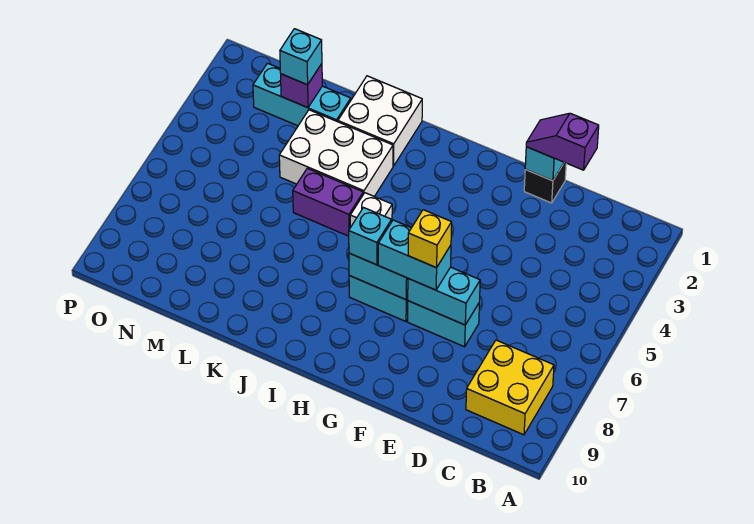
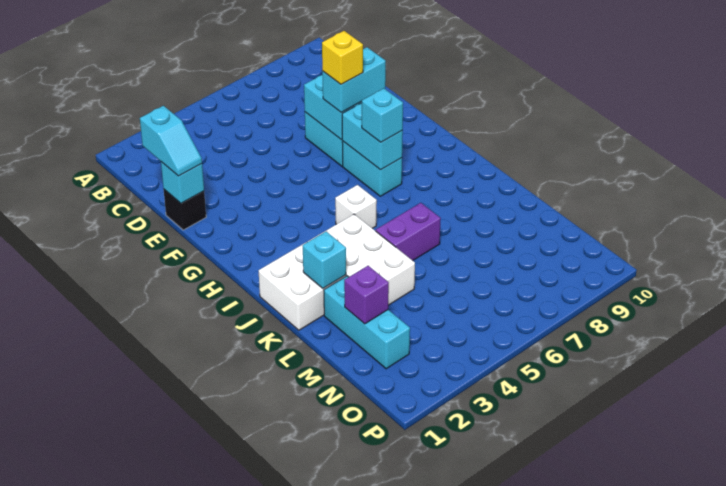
yellow 2x2 brick [466,340,554,435] -> none
purple 1x2 slope [526,113,599,170] -> cyan 1x2 slope [140,106,202,176]
cyan 1x2 brick [378,220,451,290] -> cyan 1x2 brick turned to [322,47,386,112]
purple 1x2 brick [293,168,363,236] -> purple 1x2 brick turned to [376,203,441,261]
cyan 1x1 brick [280,29,322,85] -> cyan 1x1 brick moved to [303,231,346,288]

